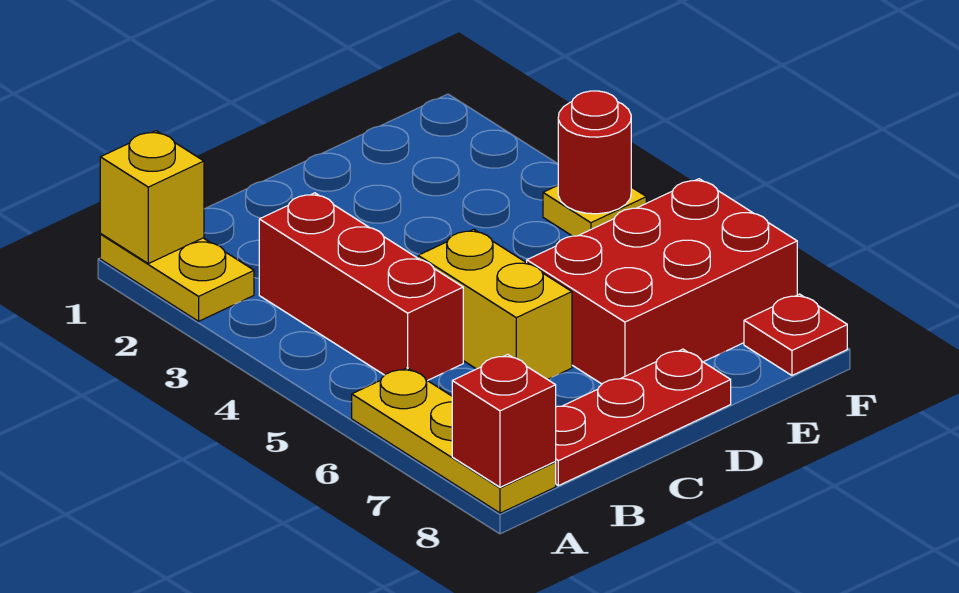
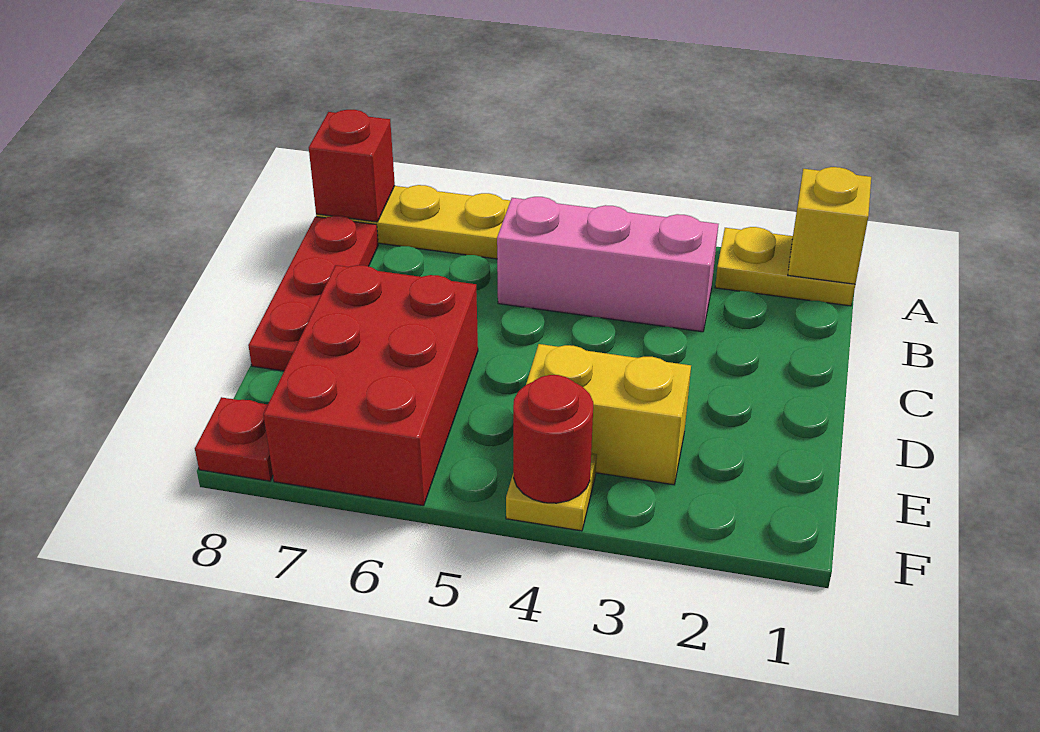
red 1x3 brick [259,193,463,381] -> pink 1x3 brick [497,197,718,332]
yellow 1x2 brick [418,229,572,380] -> yellow 1x2 brick moved to [526,344,691,485]

